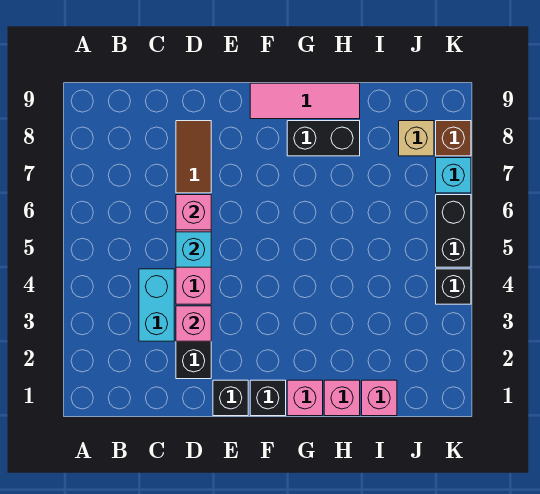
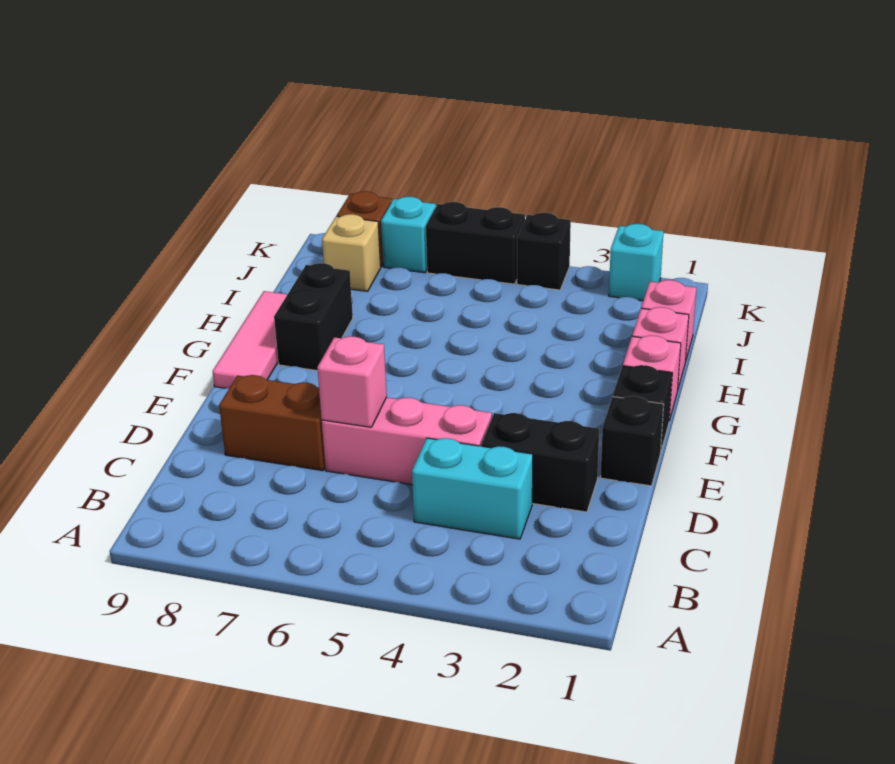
pink 1x1 brick [176,306,211,341] -> none
cyan 1x1 brick [176,232,211,267] -> cyan 1x1 brick moved to [609,224,663,301]
brown 1x2 tile [176,121,211,193] -> brown 1x2 brick [219,375,325,471]

